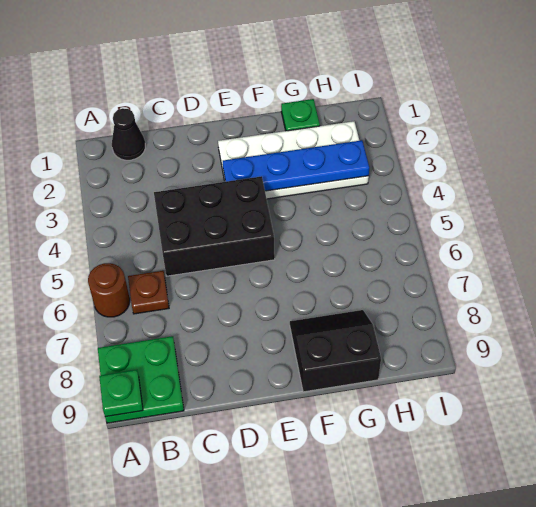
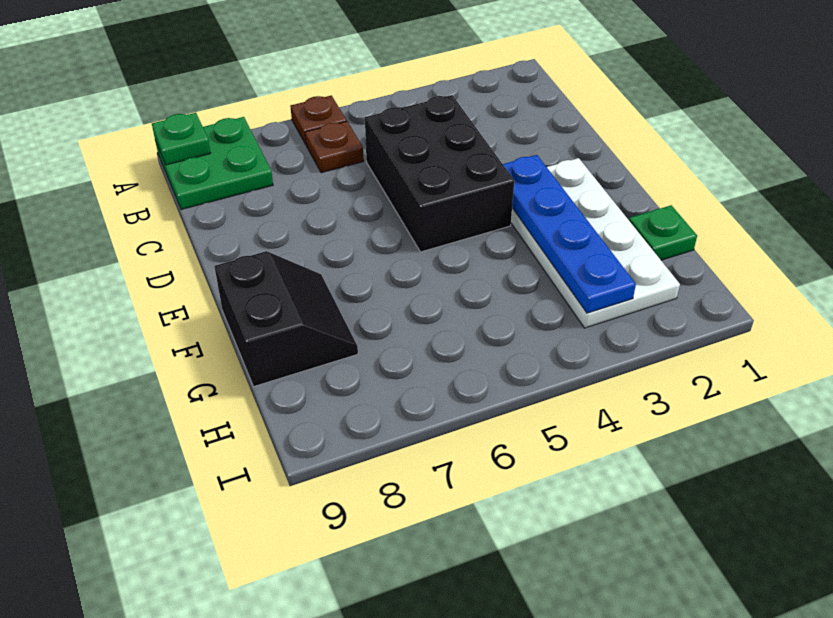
brown 1x1 round brick [88,263,130,317] -> brown 1x1 plate [290,95,347,144]
black 1x1 cone [112,108,145,160] -> none

